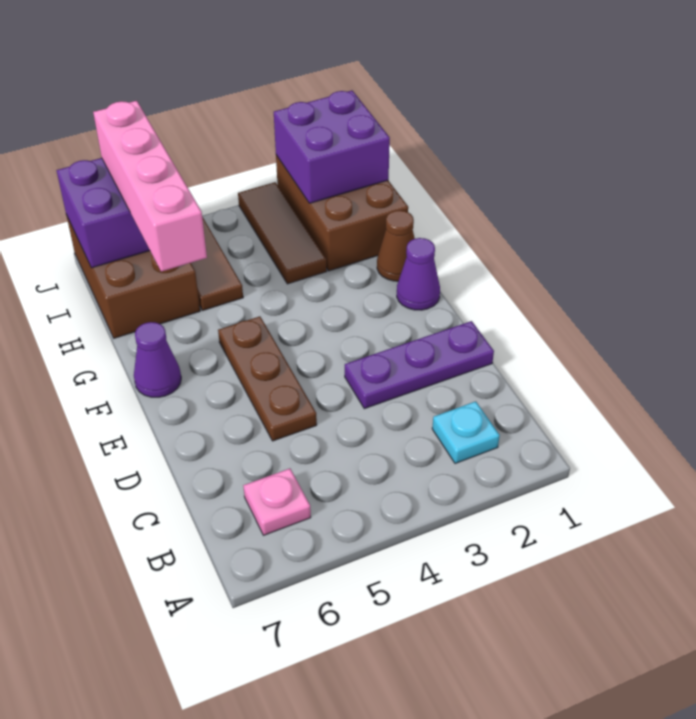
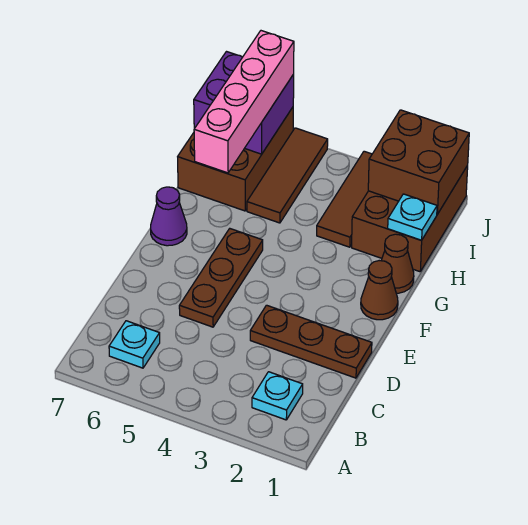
pink 1x1 plate [243,469,311,535] -> cyan 1x1 plate [109,321,160,368]
purple 1x3 plate [345,321,494,409] -> brown 1x3 plate [250,305,372,378]
purple 1x1 cone [397,238,440,310] -> brown 1x1 cone [361,261,398,320]
none -> cyan 1x1 plate [388,194,437,240]
purple 2x2 brick [274,91,390,203] -> brown 2x2 brick [368,110,469,214]

